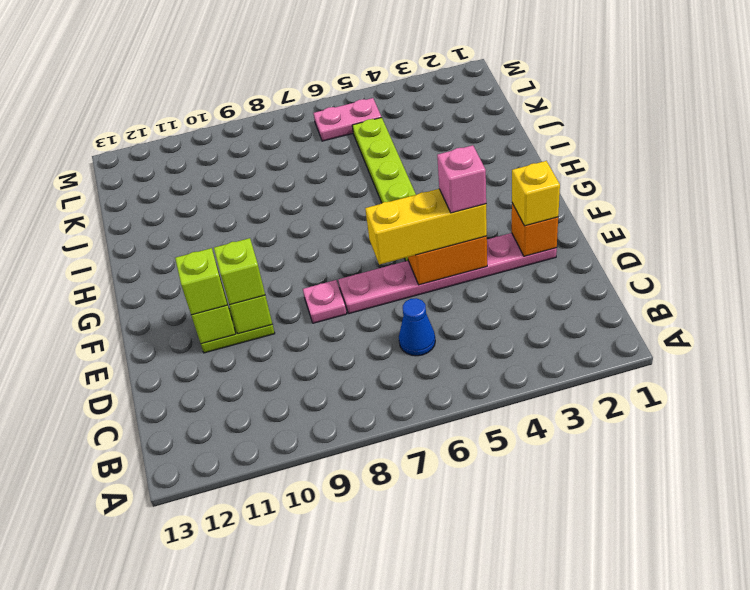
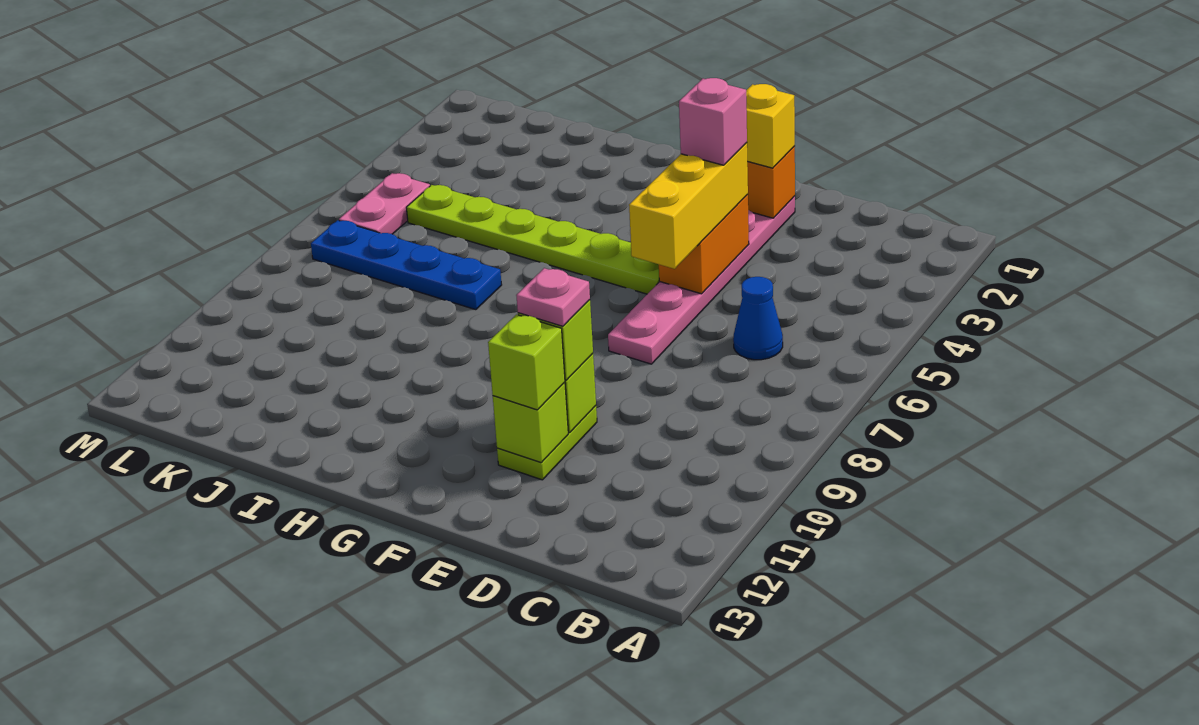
pink 1x1 plate [303,280,347,323] -> pink 1x1 plate moved to [516,268,590,326]
none -> blue 1x4 plate [311,220,502,310]

